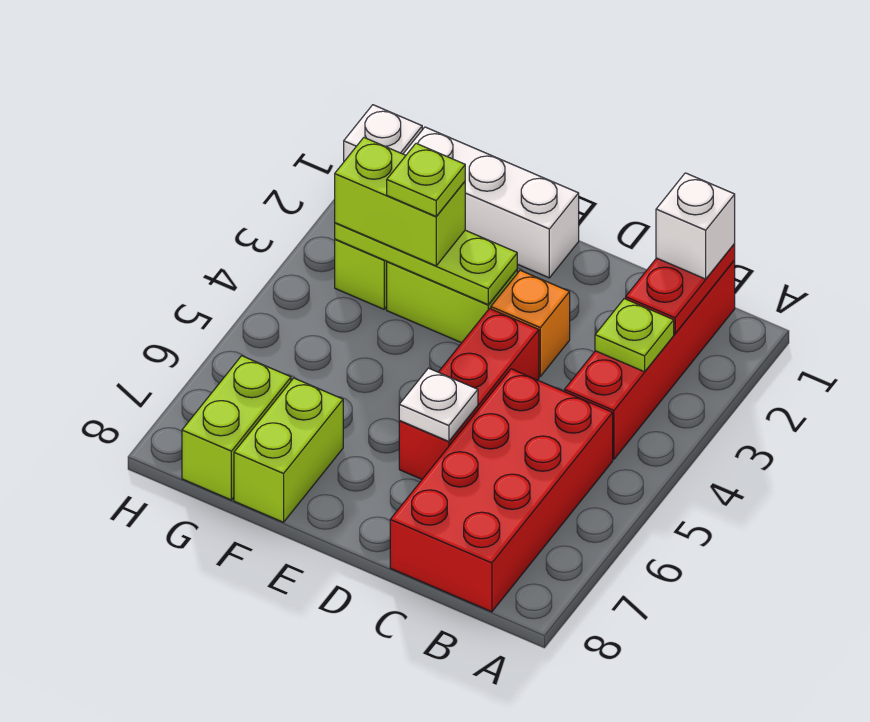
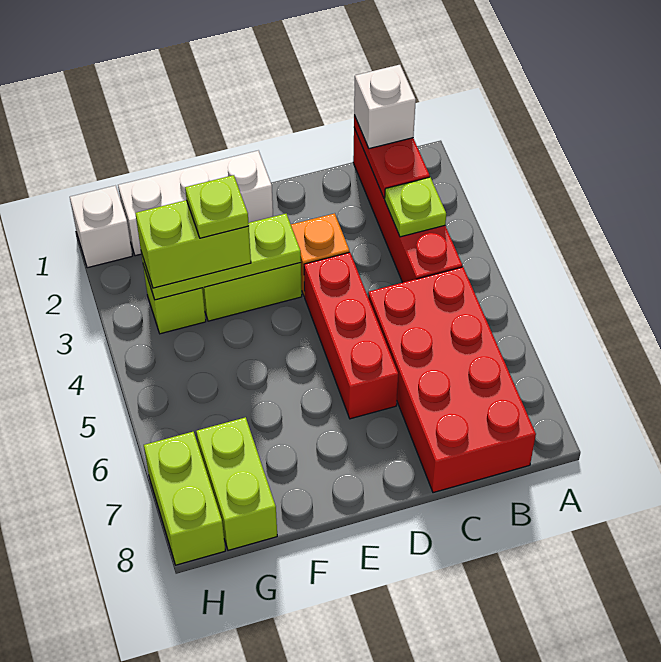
white 1x1 plate [399,368,478,441] -> none
lime 1x2 brick [234,378,343,522] -> lime 1x2 brick moved to [144,432,225,565]

